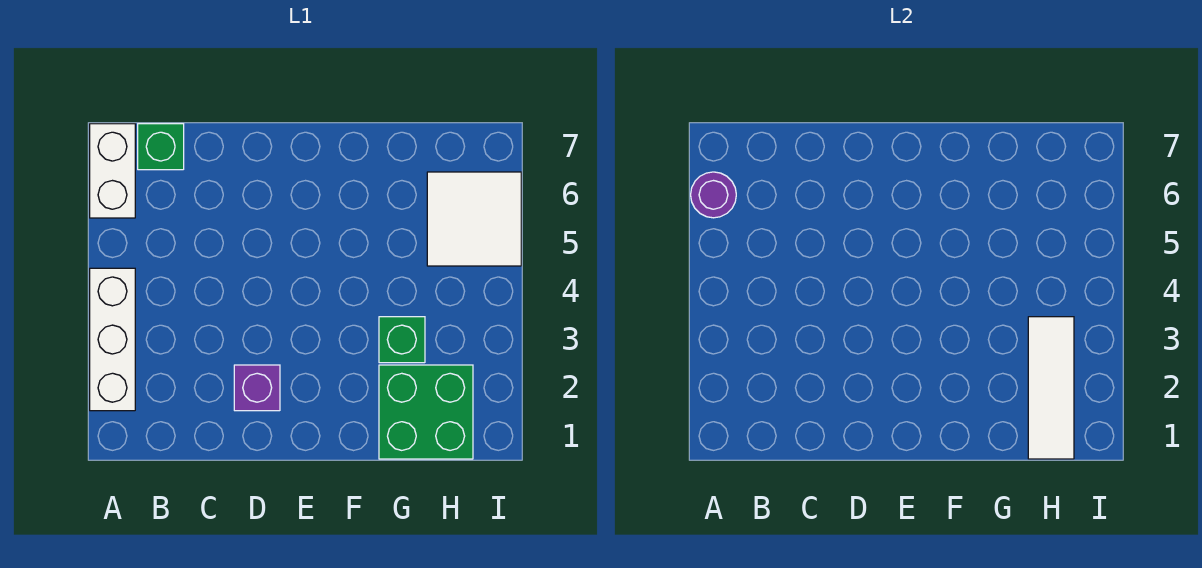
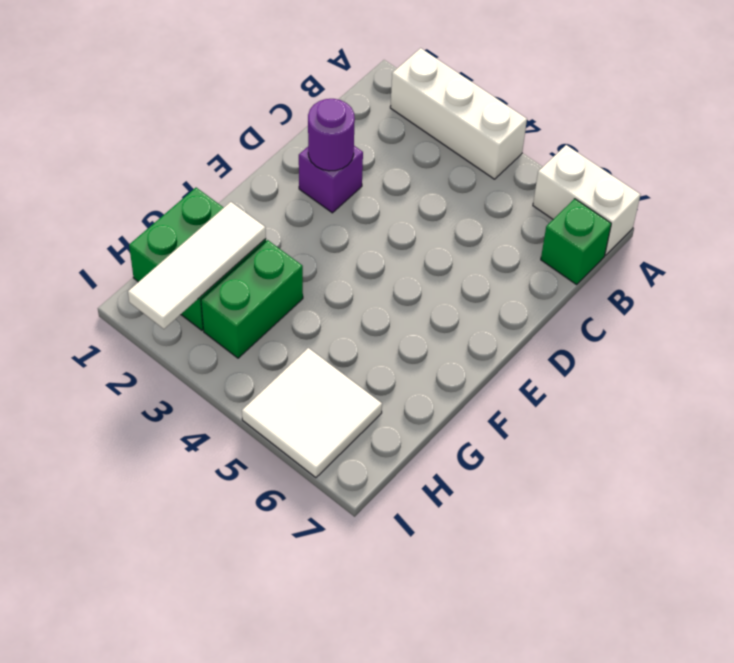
purple 1x1 round brick [691,172,736,218] -> purple 1x1 round brick moved to [308,99,355,171]
green 1x1 brick [379,317,425,363] -> green 1x2 brick [201,240,303,358]
white 1x3 tile [1028,317,1074,459] -> white 1x3 tile turned to [128,202,266,329]

